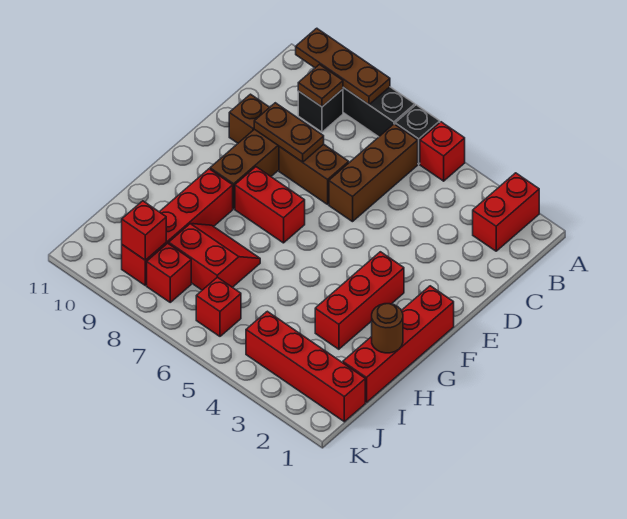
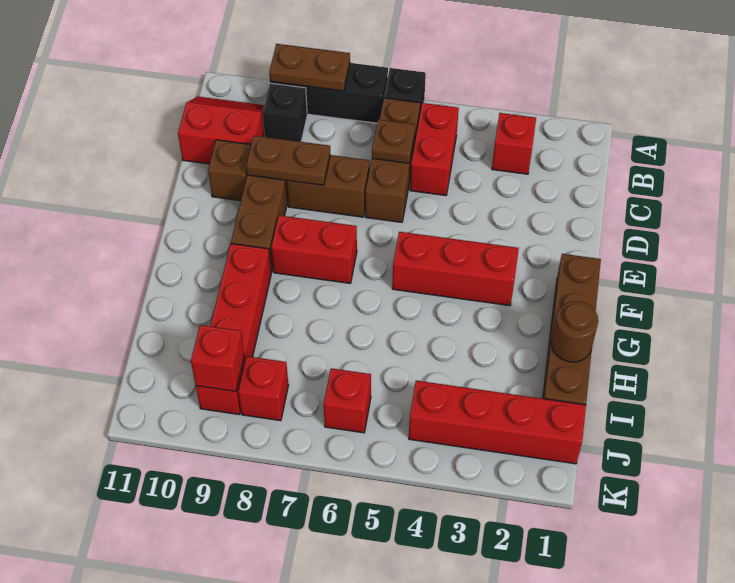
red 1x2 brick [473,173,539,251] -> red 1x2 brick moved to [410,103,459,196]
red 1x1 brick [420,122,465,181] -> red 1x1 brick moved to [492,113,536,174]
brown 1x3 plate [296,28,390,105] -> brown 1x2 plate [269,44,350,91]
brown 1x1 plate [298,65,343,107] -> brown 1x1 plate moved to [372,119,415,163]
red 1x4 brick [343,286,454,402] -> brown 1x4 brick [543,254,601,405]
red 1x3 brick [315,252,404,349] -> red 1x3 brick turned to [392,232,519,306]
red 2x2 slope [169,224,260,290] -> red 2x2 slope moved to [178,97,265,164]

